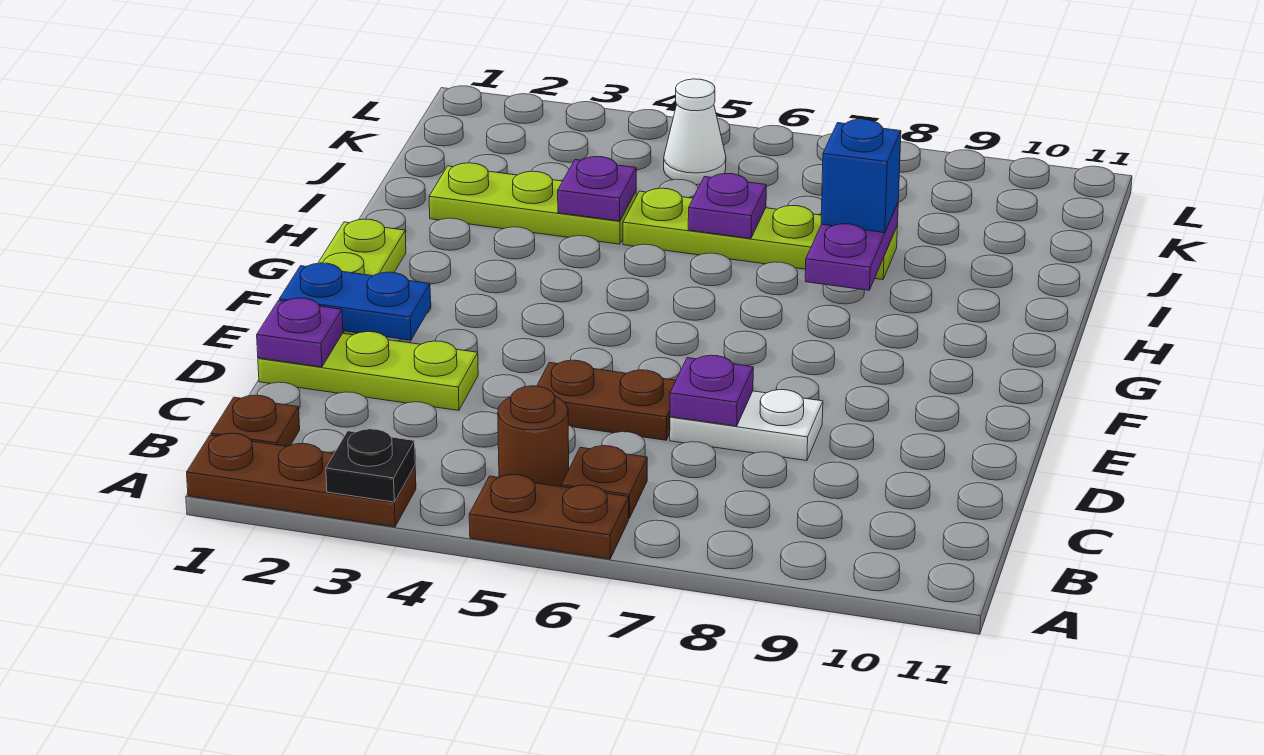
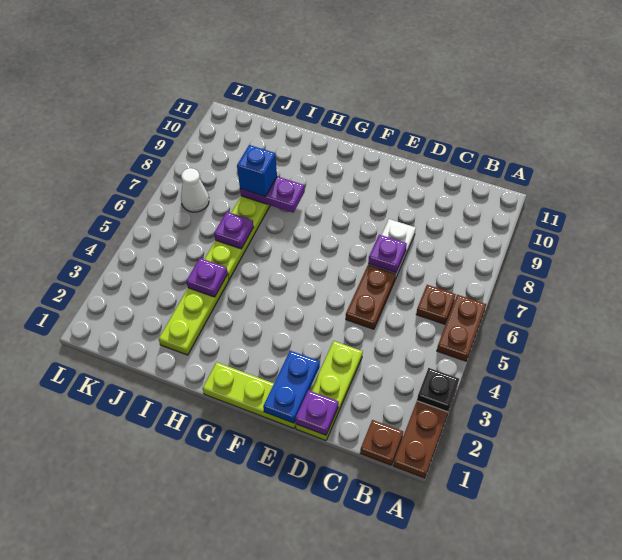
brown 1x1 round brick [498,386,569,487] -> none
white 1x1 cone [664,79,726,185] -> white 1x1 cone moved to [181,168,209,212]

